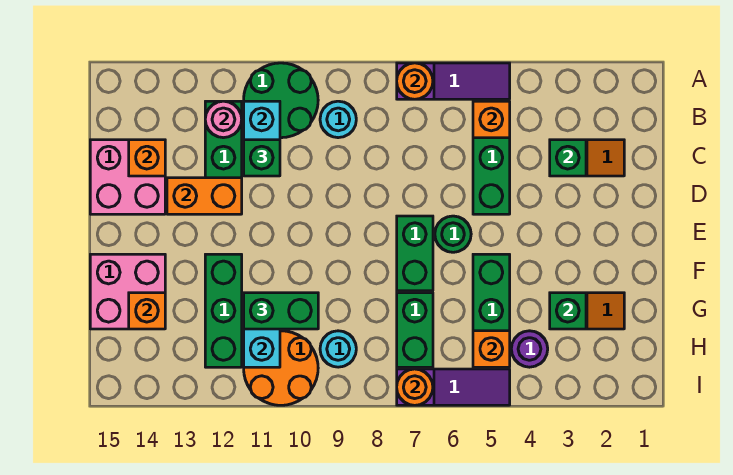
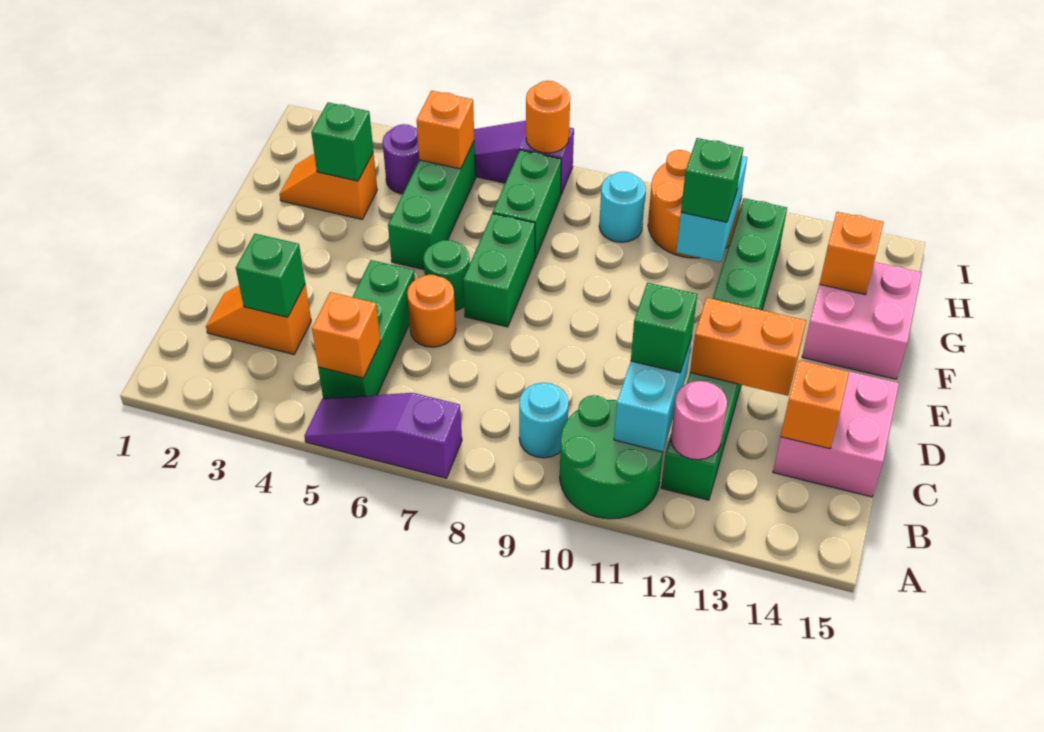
orange 1x1 round brick [397,63,433,99] -> orange 1x1 round brick moved to [407,275,456,347]
green 1x2 brick [244,293,318,329] -> green 1x1 brick [681,138,743,222]

